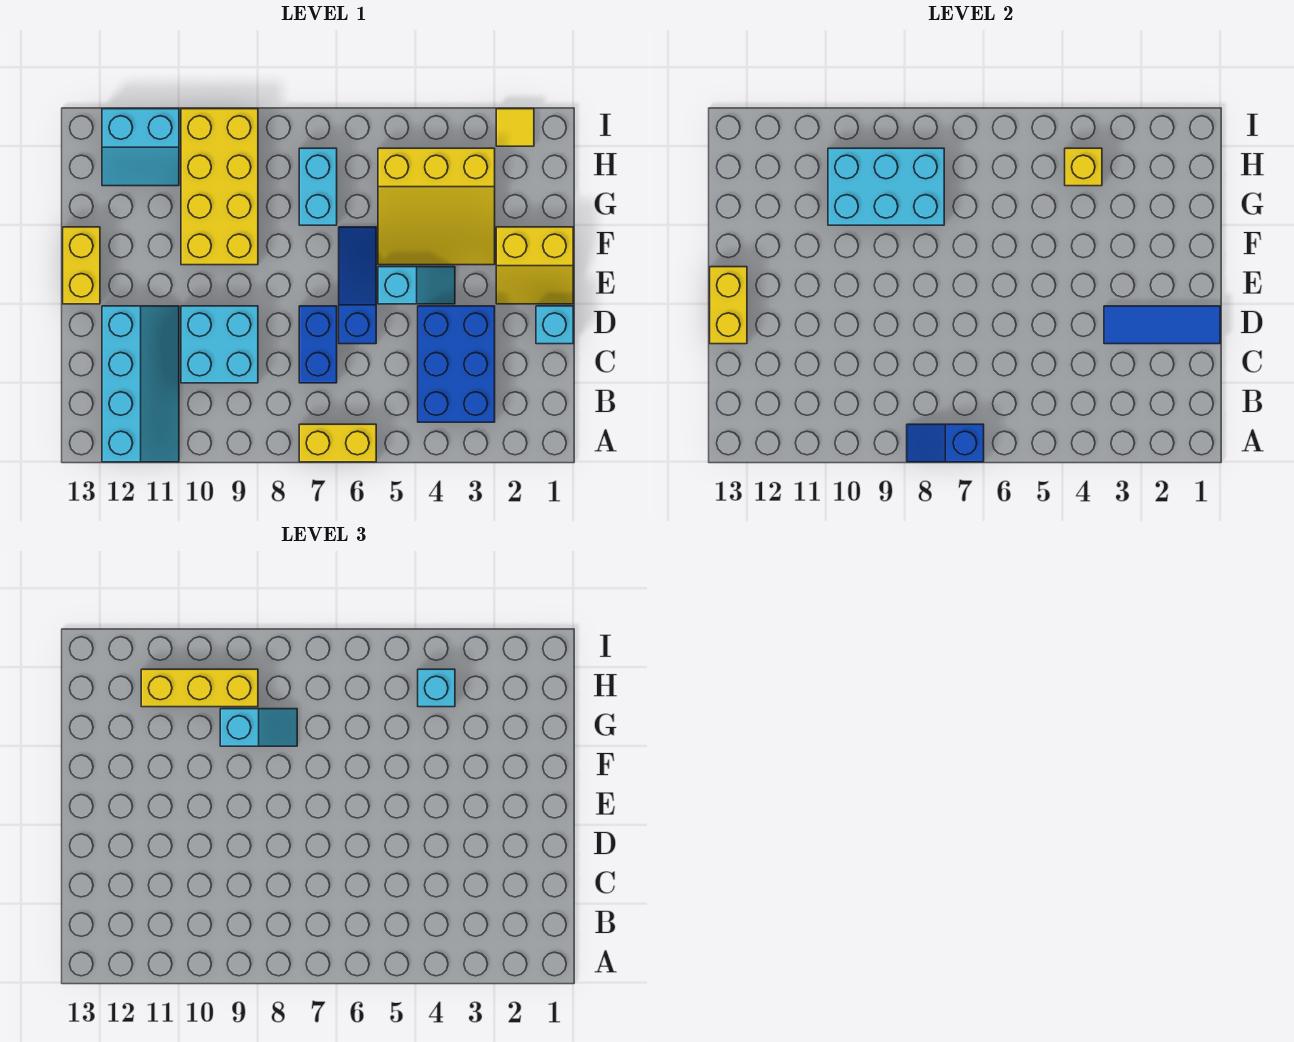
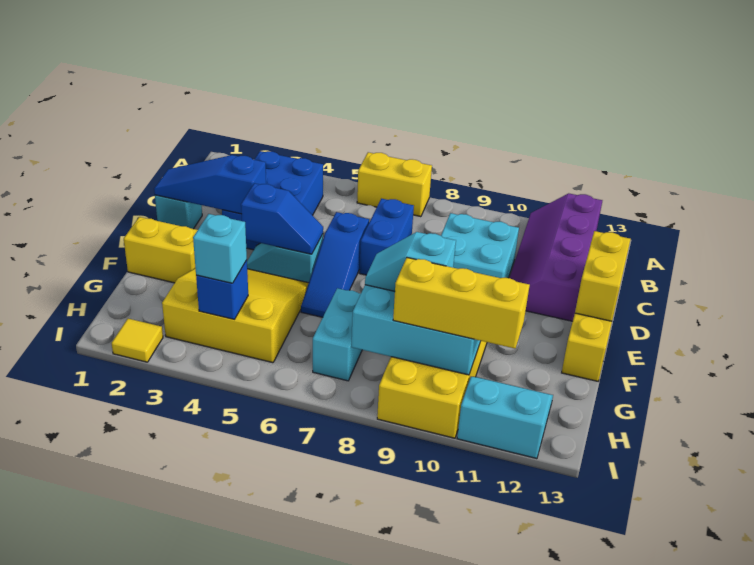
blue 1x2 slope [907,424,984,462] -> blue 1x2 slope moved to [241,183,323,254]
cyan 2x4 slope [102,306,179,462] -> purple 2x4 slope [509,194,602,321]
blue 1x3 tile [1104,306,1220,344] -> blue 1x3 slope [154,155,266,214]
yellow 1x1 brick [1065,148,1102,186] -> blue 1x1 brick [196,260,248,319]

